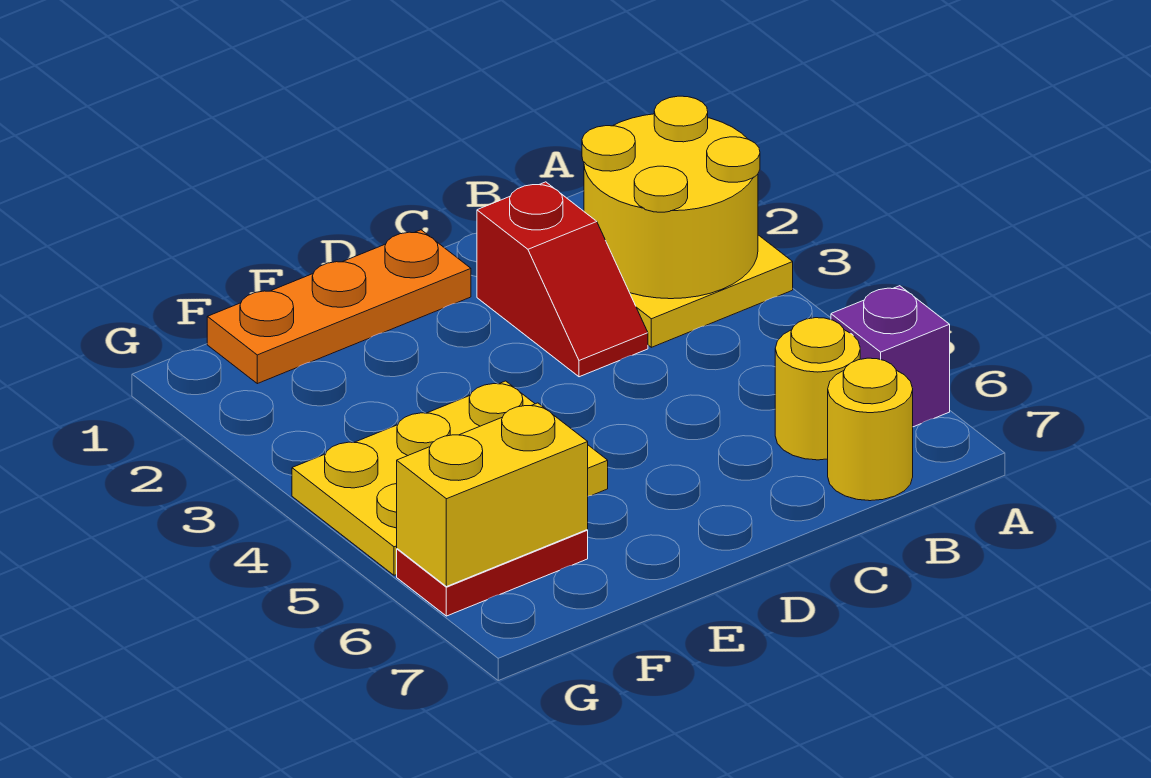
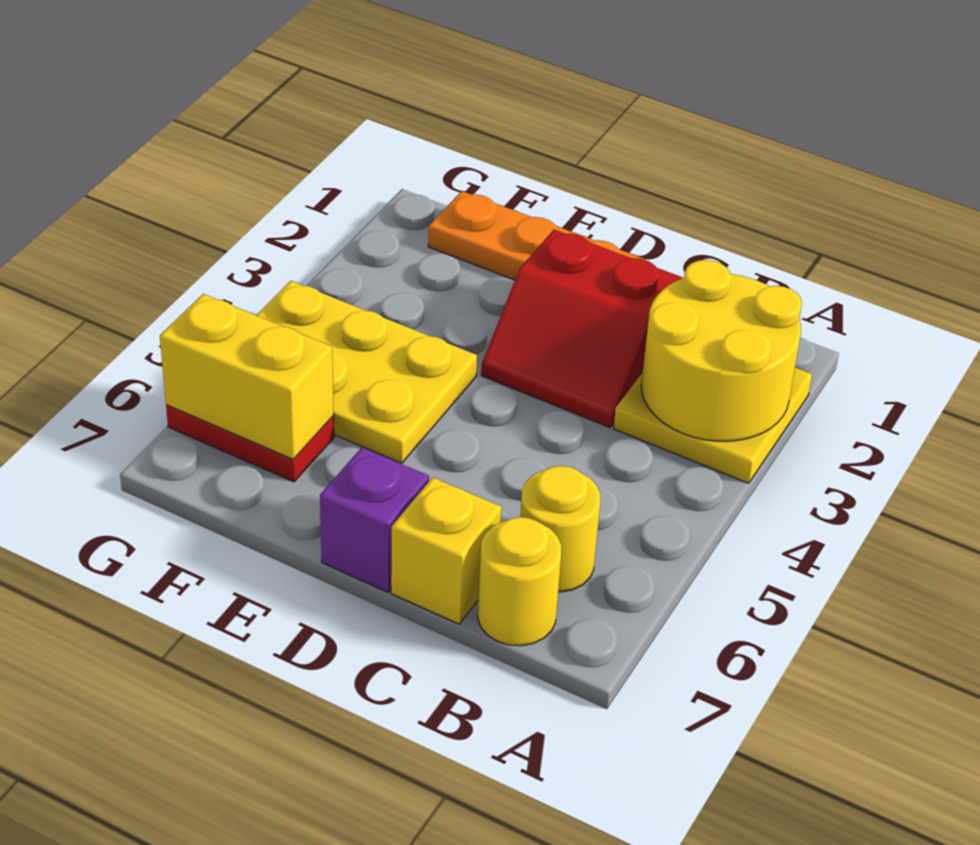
purple 1x1 brick [831,286,950,427] -> purple 1x1 brick moved to [320,447,429,592]
red 1x2 slope [477,182,648,377] -> red 2x2 slope [481,230,683,427]
none -> yellow 1x1 brick [391,477,502,624]

